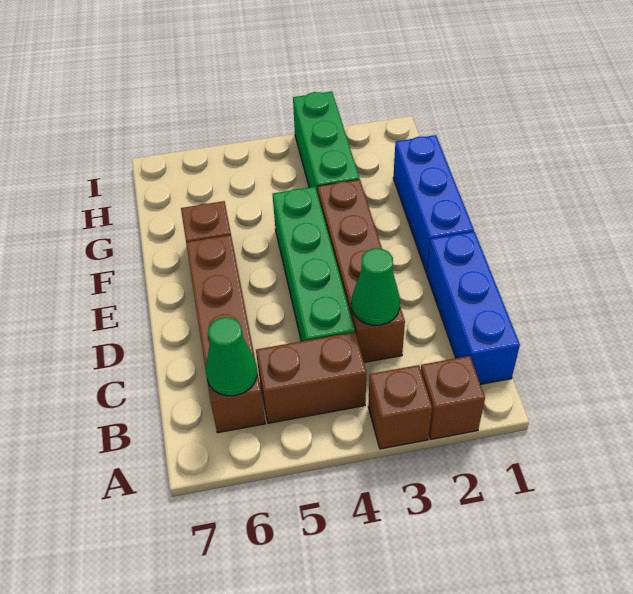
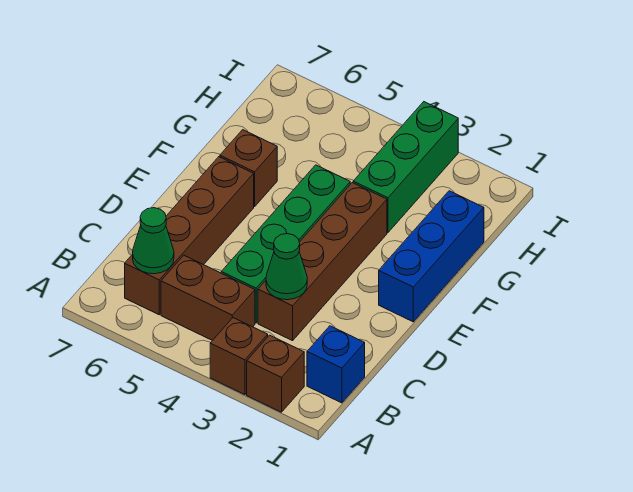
blue 1x3 brick [427,232,520,384] -> blue 1x1 brick [307,326,365,403]

